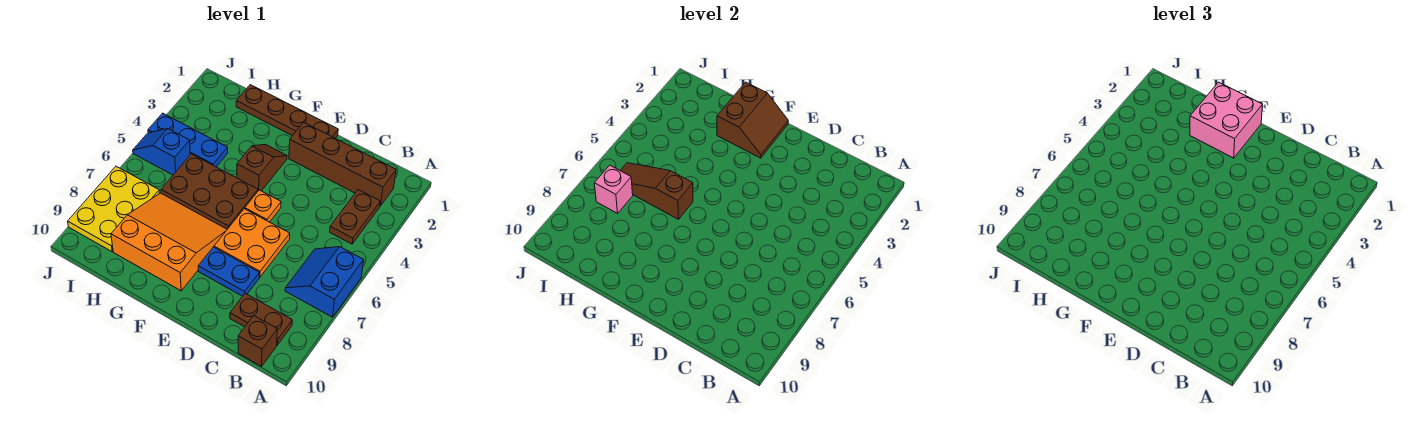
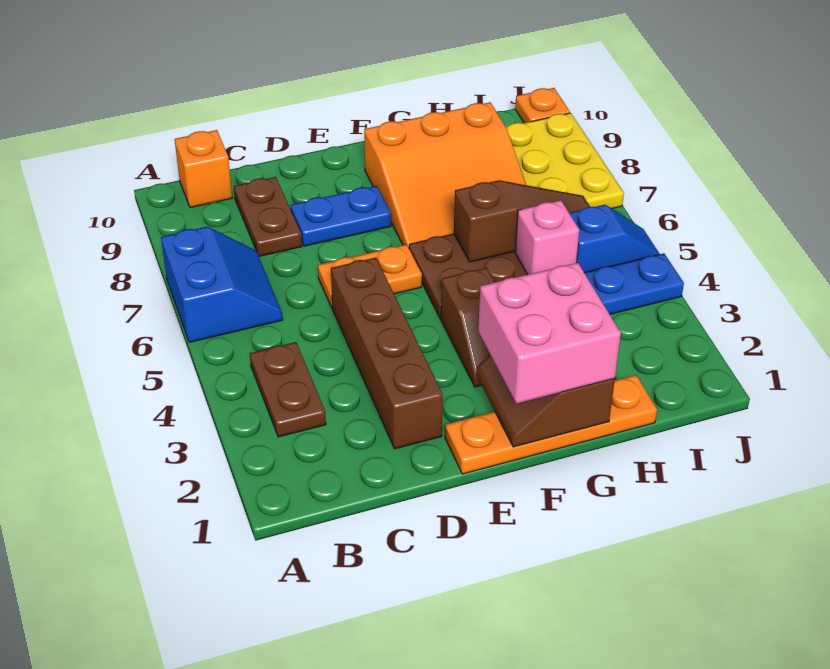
brown 1x4 brick [289,122,396,206] -> brown 1x4 brick turned to [331,258,443,449]
brown 1x2 plate [230,293,292,345] -> brown 1x2 plate turned to [234,177,302,256]
brown 1x1 brick [238,316,277,367] -> orange 1x1 brick [175,130,232,208]
orange 2x2 plate [214,209,290,277] -> orange 1x2 plate [318,244,422,309]
brown 1x4 plate [236,85,338,138] -> orange 1x4 plate [445,375,657,474]
orange 1x1 plate [245,190,281,222] -> orange 1x1 plate moved to [515,88,570,123]
pink 1x1 brick [594,165,633,213] -> pink 1x1 brick moved to [515,200,579,275]

